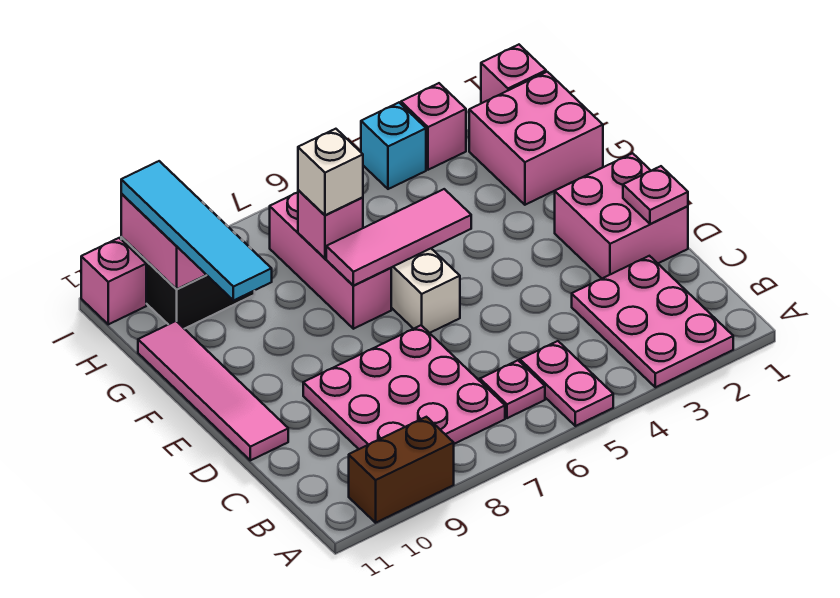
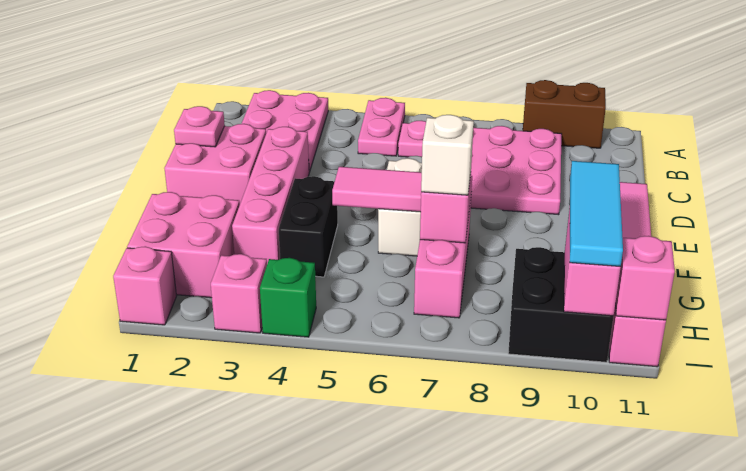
none -> pink 1x4 brick [232,127,309,264]
none -> black 1x2 brick [279,176,338,277]
cyan 1x4 tile [121,161,272,301] -> cyan 1x3 tile [570,161,623,267]
cyan 1x1 brick [361,103,426,189] -> green 1x1 brick [260,258,316,337]
none -> pink 1x1 brick [616,236,675,320]

